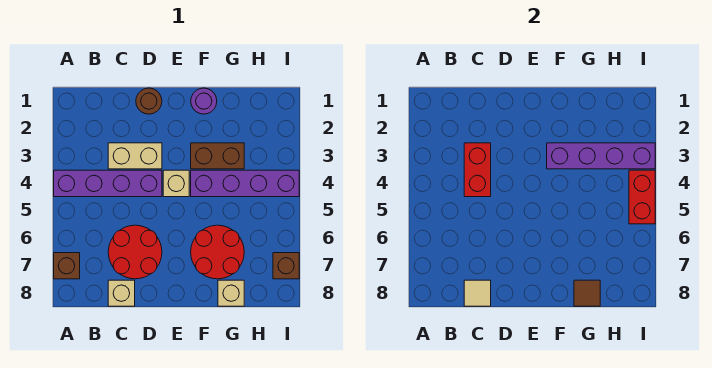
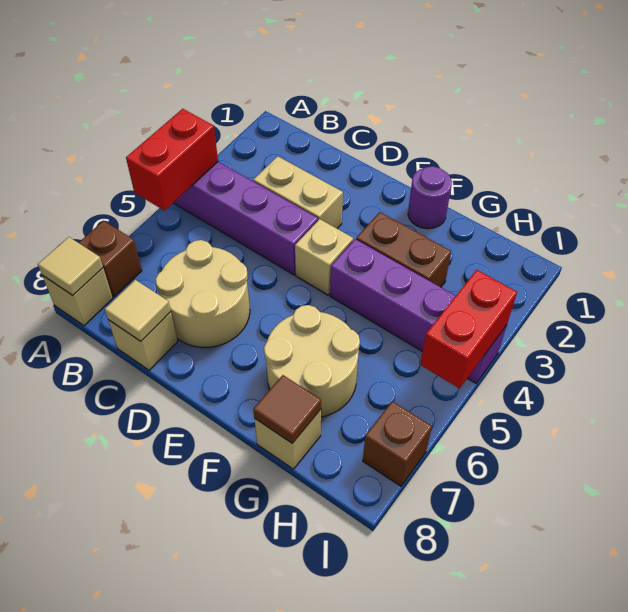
none -> tan 1x1 brick [42,268,113,326]
none -> tan 1x1 tile [38,237,103,295]
red 1x2 brick [464,143,491,197] -> red 1x2 brick moved to [126,109,218,211]
red 2x2 round brick [108,225,162,279] -> tan 2x2 round brick [156,240,250,348]
brown 1x1 round brick [136,88,162,114] -> none
purple 1x4 brick [547,143,655,169] -> none
red 2x2 round brick [191,225,244,279] -> tan 2x2 round brick [264,305,360,417]

